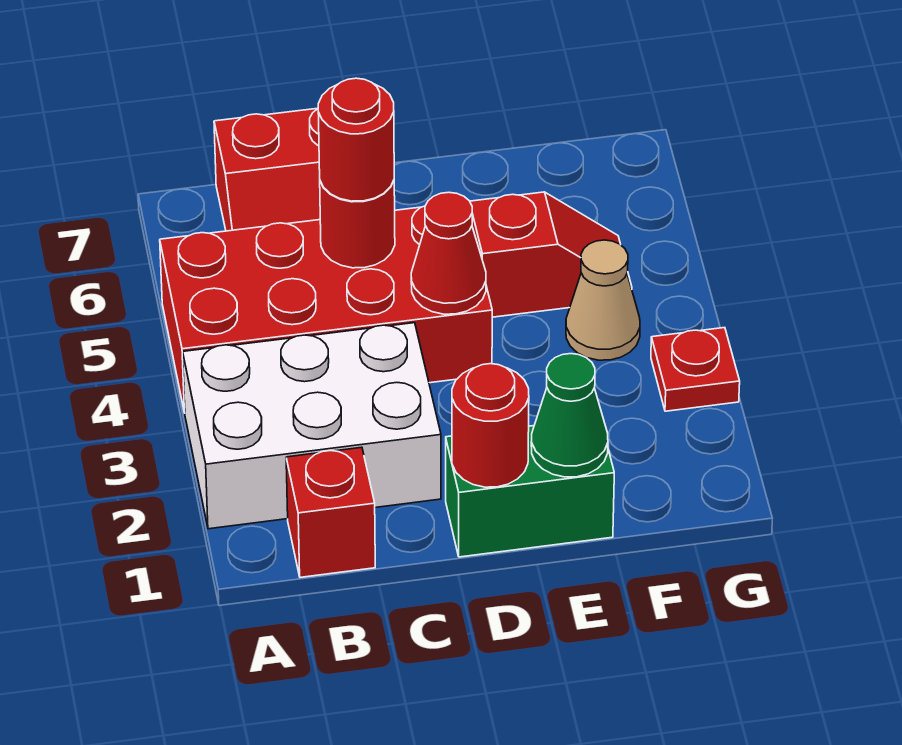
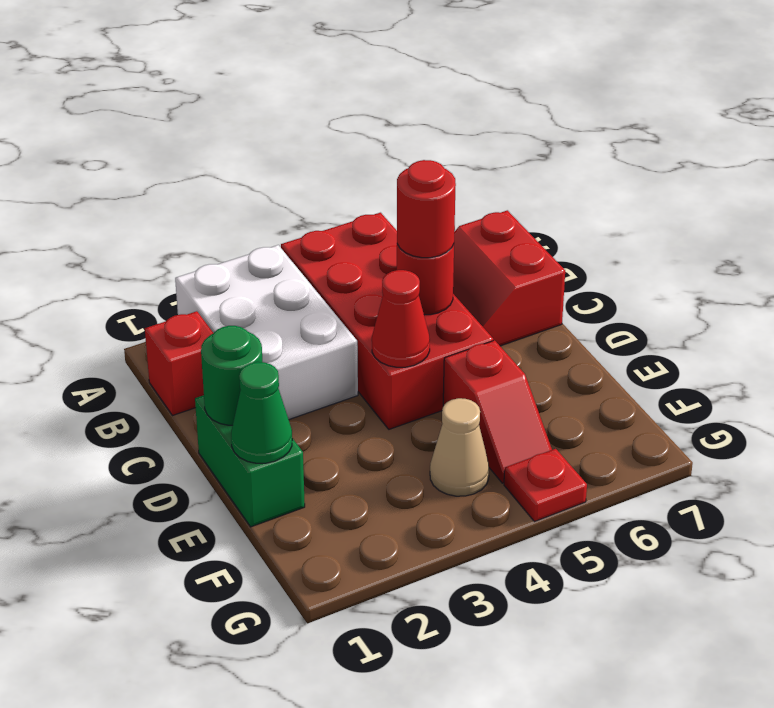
red 1x1 round brick [452,364,529,487] -> green 1x1 round brick [201,326,262,425]
red 1x1 plate [651,328,740,411] -> red 1x1 plate moved to [504,449,587,522]

